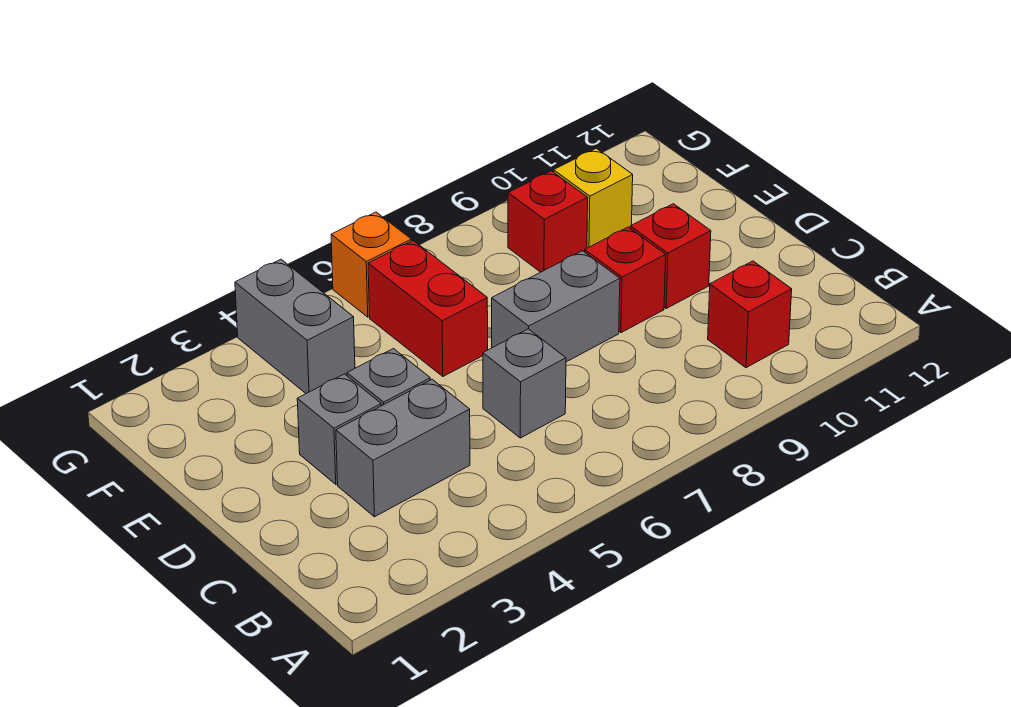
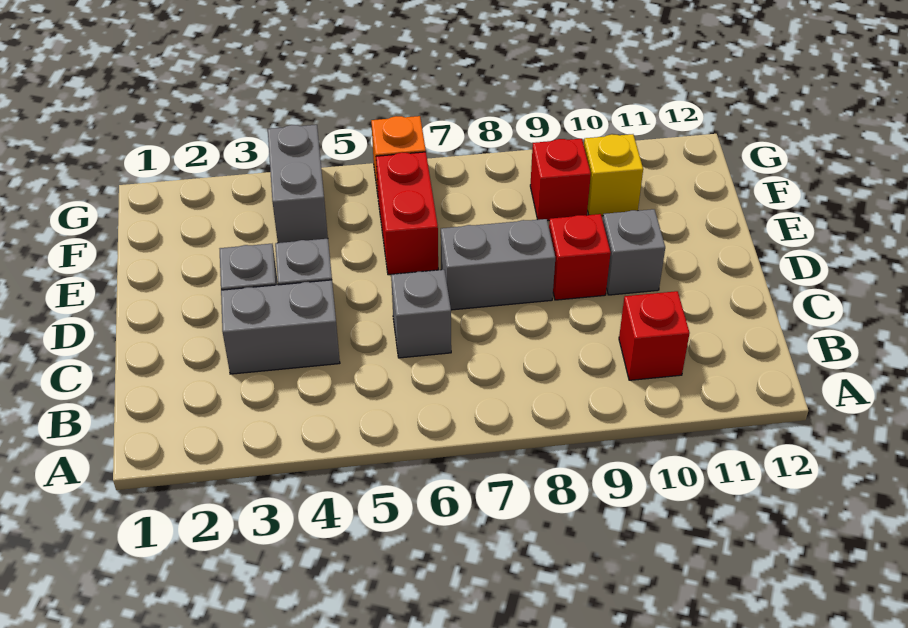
red 1x1 brick [630,204,711,308] -> grey 1x1 brick [603,209,665,295]

